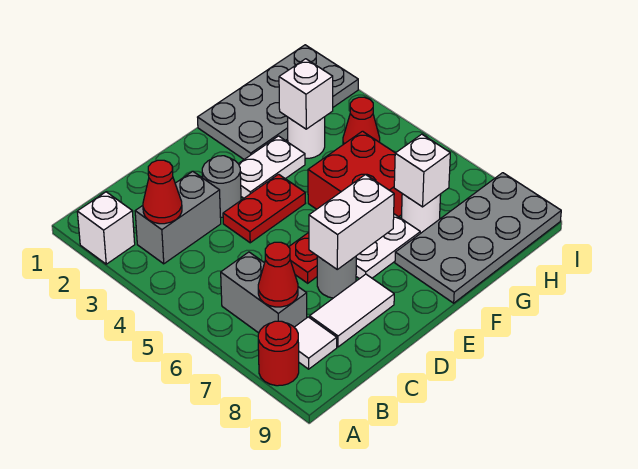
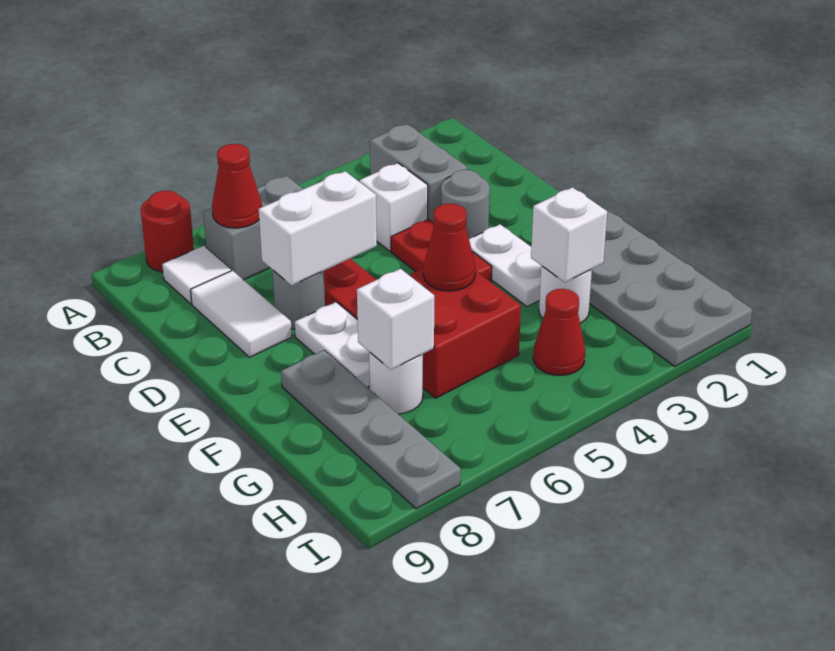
white 1x1 brick [77,192,135,264] -> white 1x1 brick moved to [360,163,428,251]
red 1x1 cone [143,160,182,224] -> red 1x1 cone moved to [423,204,475,291]
white 1x2 brick [309,174,394,269] -> white 1x2 brick turned to [259,171,377,285]
grey 2x4 plate [395,173,561,303] -> grey 1x4 plate [281,350,461,509]

